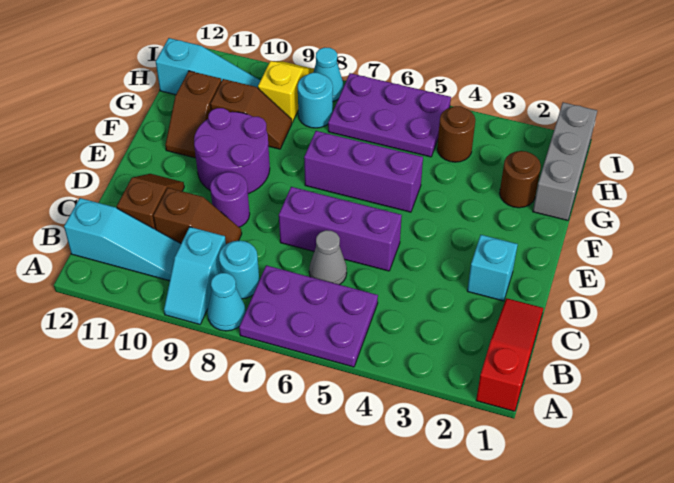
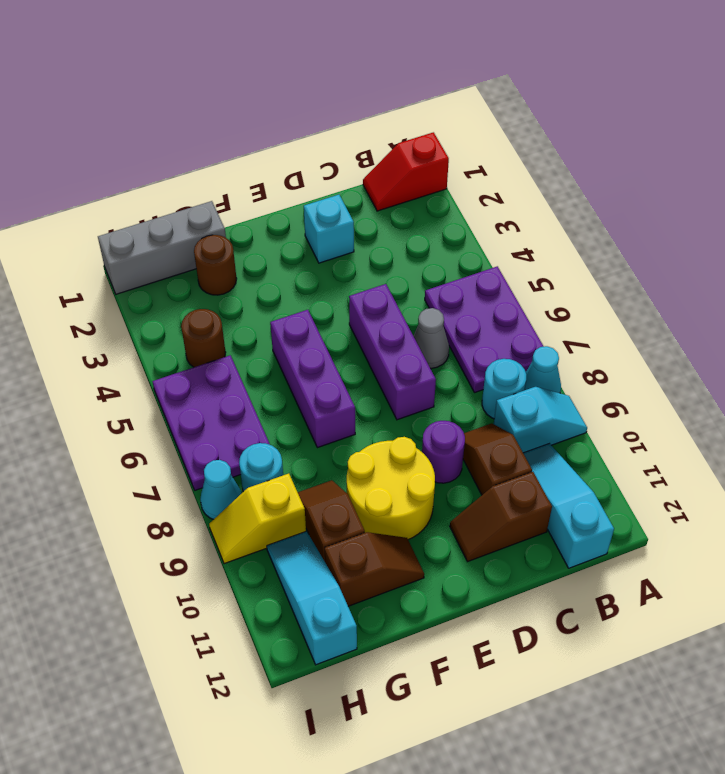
red 1x3 slope [476,298,543,411] -> red 1x2 slope [363,132,449,211]
purple 2x2 round brick [194,108,270,194] -> yellow 2x2 round brick [347,437,435,540]

